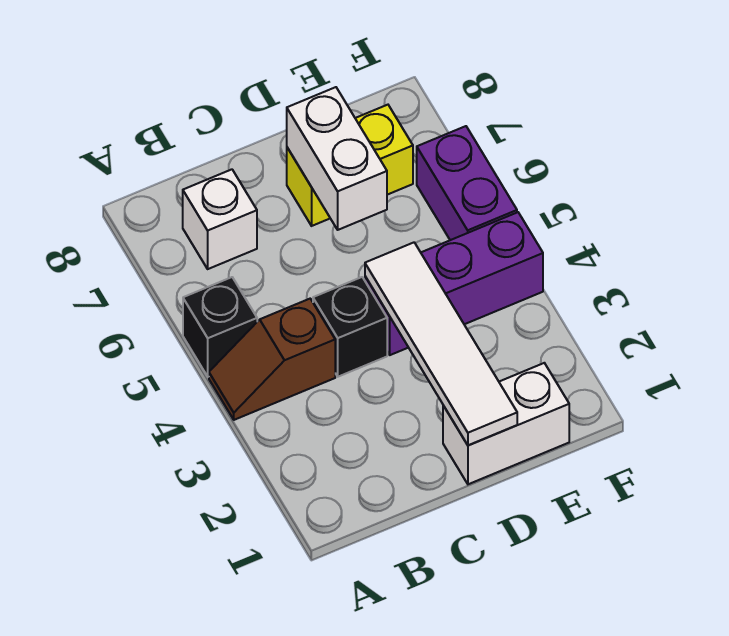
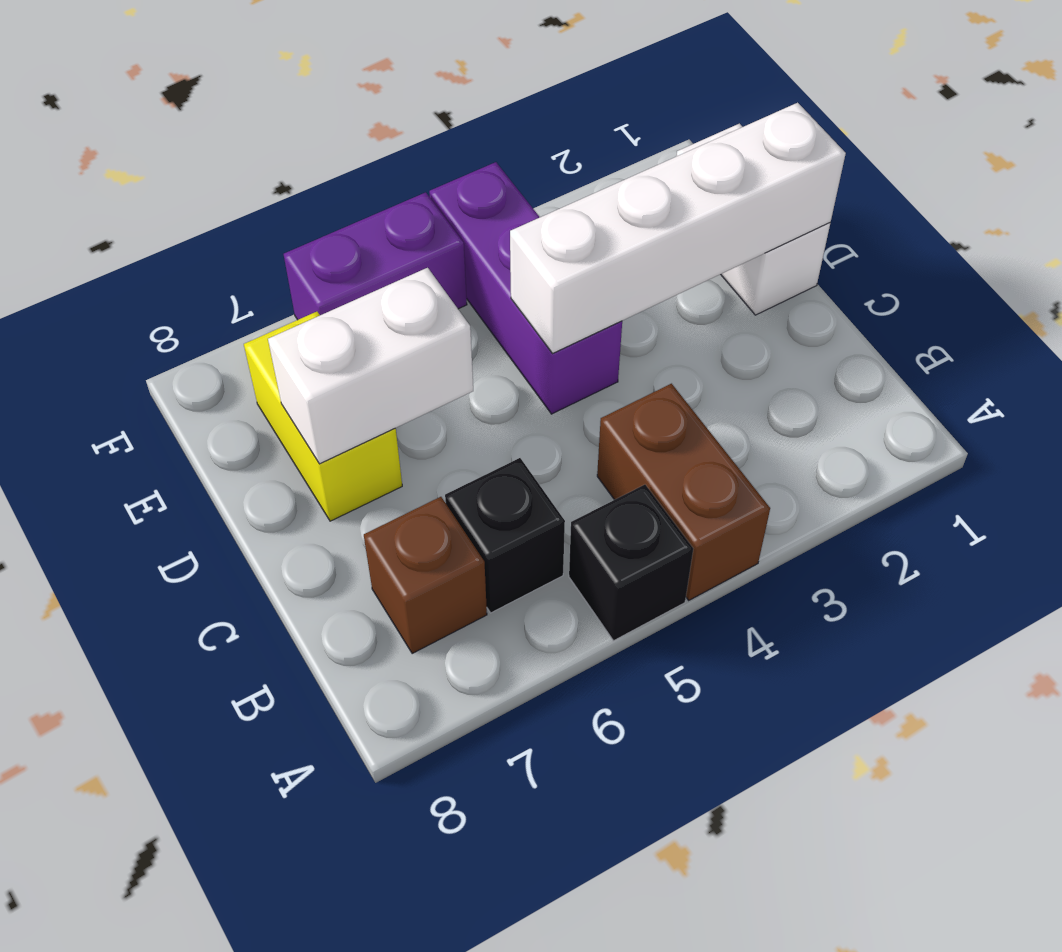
brown 1x2 slope [209,299,335,420] -> brown 1x2 brick [597,384,770,600]
white 1x1 brick [183,169,257,269] -> brown 1x1 brick [364,497,487,654]
black 1x1 brick [313,277,387,377] -> black 1x1 brick moved to [445,458,565,613]
white 1x4 tile [365,243,517,445] -> white 1x4 brick [510,103,846,353]

